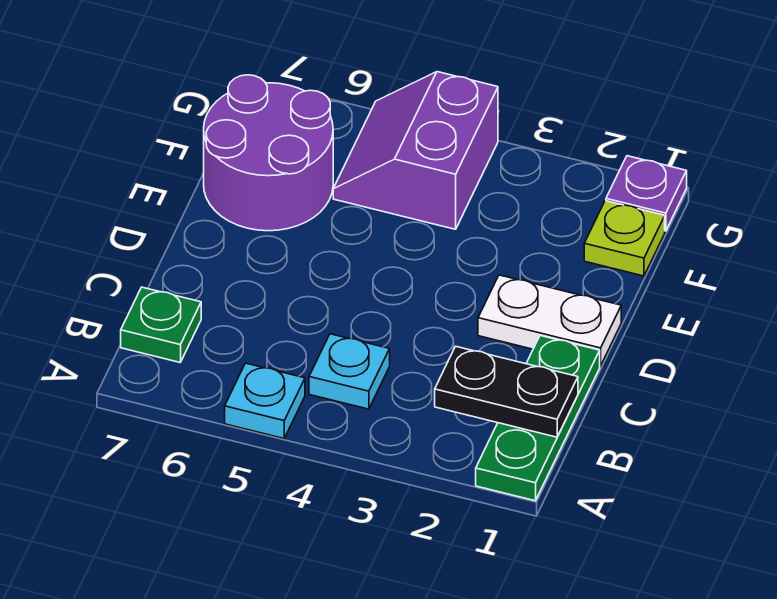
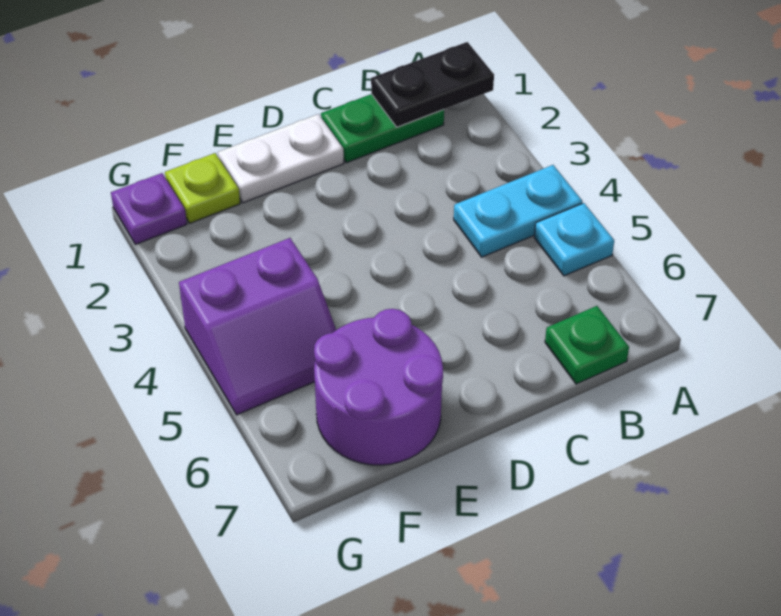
green 1x3 plate [476,336,600,501] -> green 1x2 plate [321,94,444,163]
black 1x2 plate [435,346,578,437] -> black 1x2 plate turned to [371,42,494,127]
cyan 1x1 plate [309,334,390,409] -> cyan 1x2 plate [454,165,582,257]
white 1x2 plate [478,275,621,366] -> white 1x2 plate turned to [218,114,344,203]

